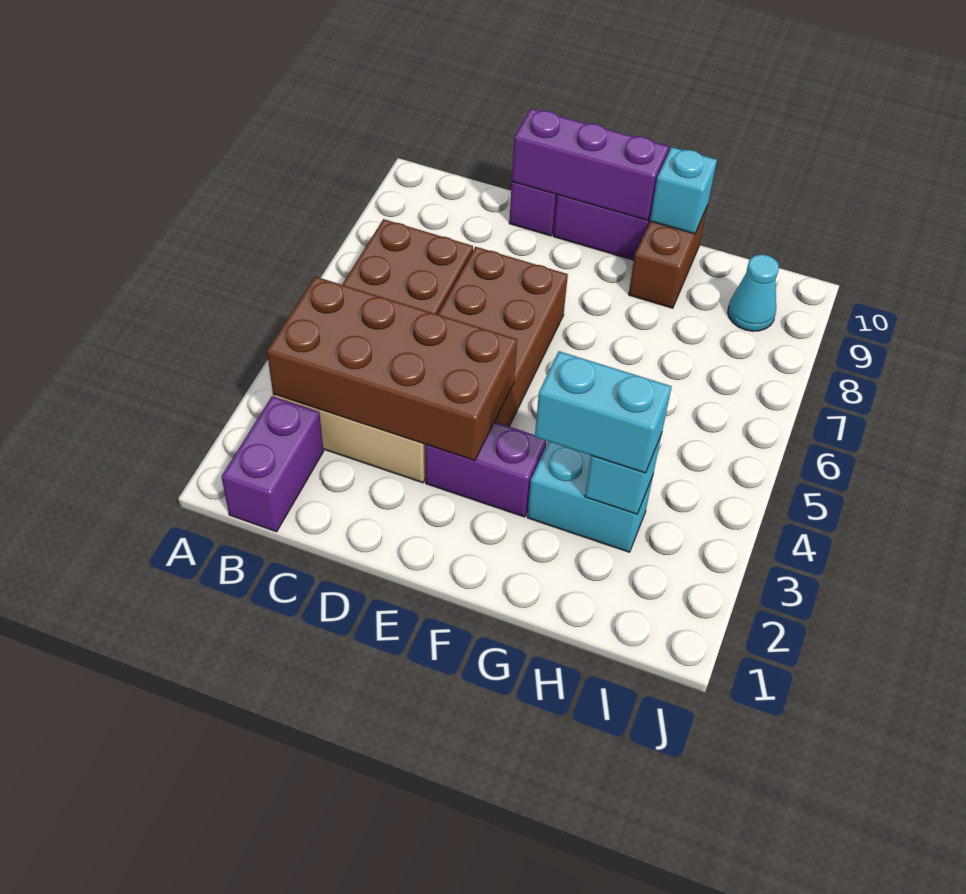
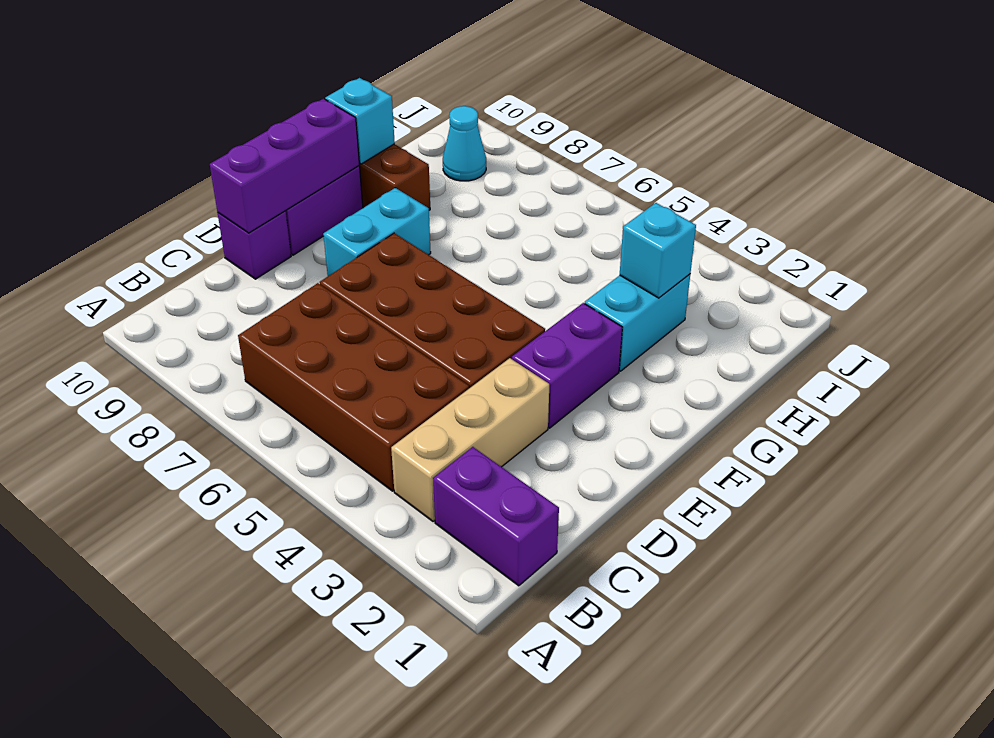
brown 2x4 brick [267,277,517,460] -> none
cyan 1x2 brick [535,351,672,473] -> cyan 1x2 brick moved to [323,188,431,276]

